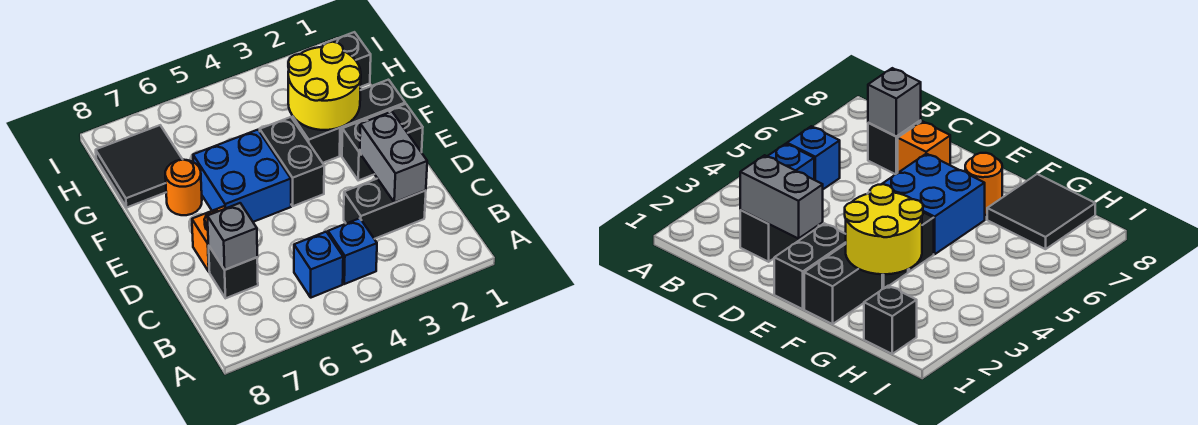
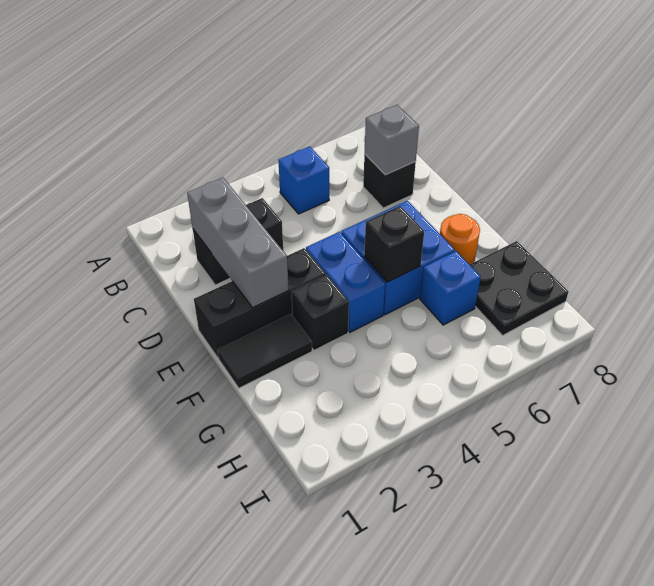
blue 1x1 brick [328,218,377,284] -> blue 1x1 brick moved to [420,251,481,325]
grey 1x2 brick [360,112,427,202] -> grey 1x3 brick [187,178,289,308]
orange 1x1 brick [192,206,226,271] -> none
black 1x2 brick [342,104,423,180] -> black 1x3 brick [194,248,326,358]
black 1x2 brick [260,117,324,206] -> blue 1x2 brick [306,232,385,332]
black 1x2 brick [340,80,405,156] -> black 1x2 tile [217,314,312,388]
yellow 2x2 round brick [288,42,361,130] -> none
black 2x2 tile [96,125,183,208] -> black 2x2 plate [470,241,568,335]
black 1x1 brick [324,32,371,87] -> black 1x1 brick moved to [364,206,424,282]

